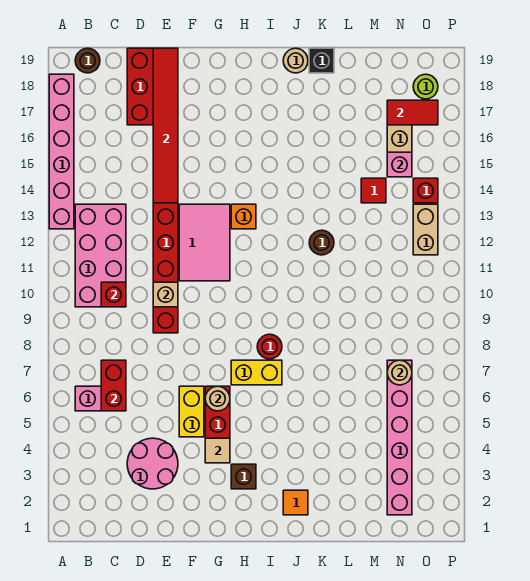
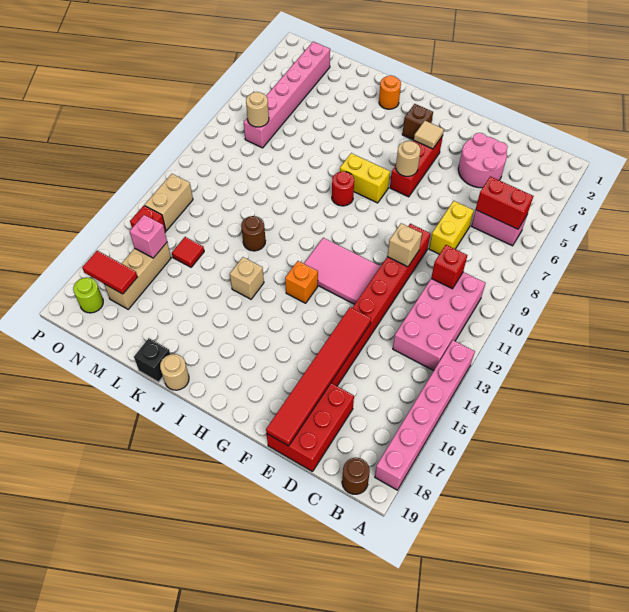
red 1x2 brick [101,360,126,411] -> red 1x2 brick turned to [476,176,534,229]
yellow 1x2 brick [179,386,204,437] -> yellow 1x2 brick moved to [429,201,474,254]
pink 2x3 tile [179,204,230,281] -> pink 2x3 tile turned to [304,238,381,305]
orange 1x1 tile [283,490,308,515] -> orange 1x1 round brick [379,75,401,109]
none -> tan 1x1 brick [230,257,264,299]

